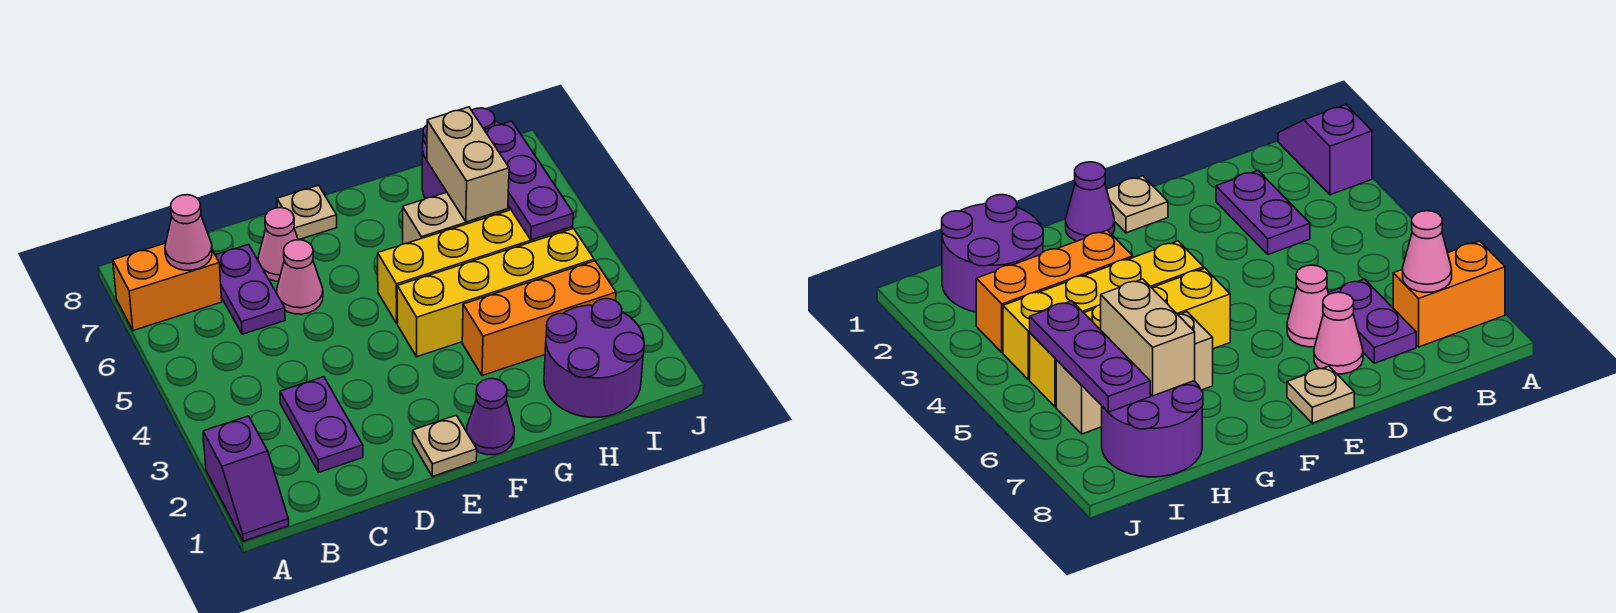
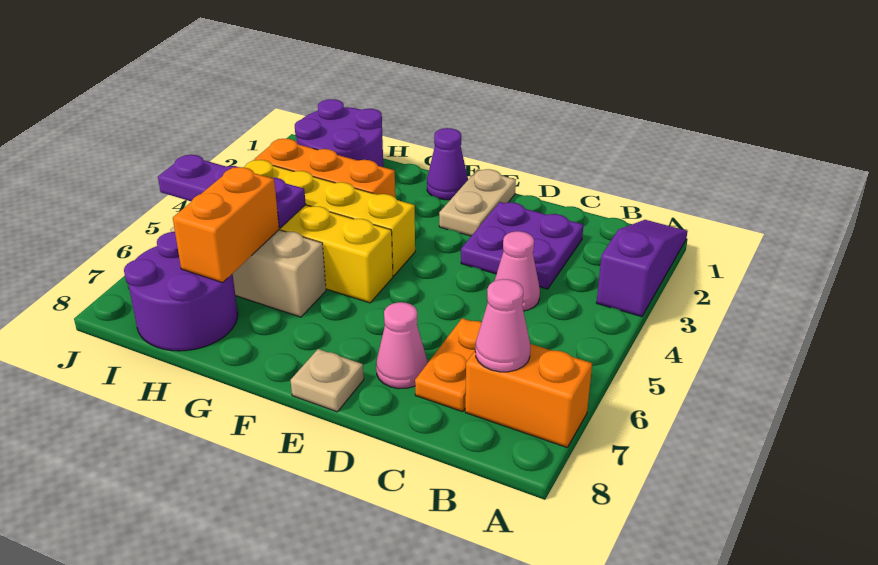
purple 1x2 slope [203,416,289,541] -> purple 1x3 slope [597,220,688,317]
purple 1x2 plate [280,377,363,472] -> purple 2x2 plate [461,202,583,289]
purple 1x2 plate [215,244,285,334] -> orange 1x2 plate [415,318,482,412]
pink 1x1 cone [277,240,323,314] -> pink 1x1 cone moved to [495,231,540,311]
tan 1x1 plate [413,415,477,476] -> tan 1x2 plate [439,169,516,236]
tan 1x2 brick [427,107,509,222] -> orange 1x2 brick [173,167,279,283]
purple 1x3 plate [485,121,573,240] -> purple 1x3 plate turned to [158,155,306,228]

